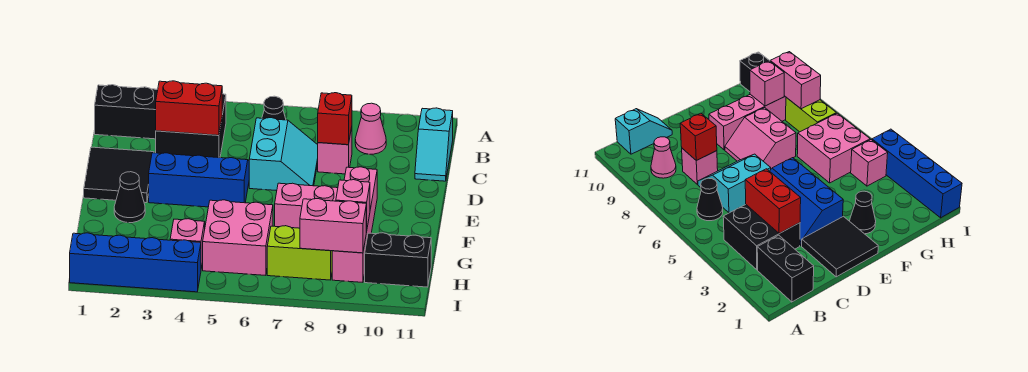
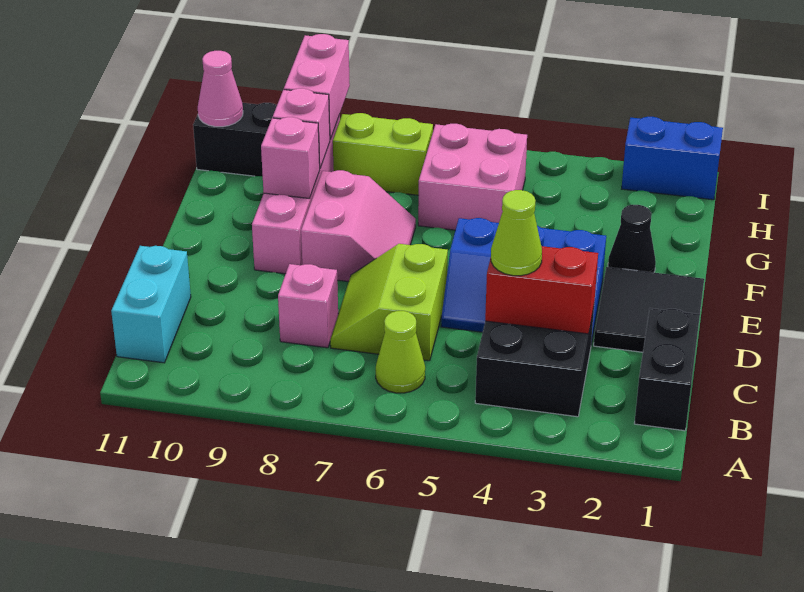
black 1x2 brick [95,85,158,139] -> black 1x2 brick turned to [634,308,700,431]
black 1x1 cone [262,96,286,120] -> lime 1x1 cone [376,311,425,393]
pink 1x1 cone [355,103,386,154] -> pink 1x1 cone moved to [198,51,243,127]
cyan 1x2 slope [415,108,453,181] -> cyan 1x2 brick [111,246,191,363]
none -> lime 1x1 cone [491,190,542,276]
cyan 2x2 slope [249,118,318,191] -> lime 2x2 slope [330,244,448,361]
red 1x1 brick [318,93,352,145] -> none
pink 2x2 slope [275,183,338,228] -> pink 2x2 slope turned to [301,170,416,282]
pink 1x1 brick [170,219,205,269] -> pink 1x1 brick moved to [261,117,320,199]
pink 1x2 brick [300,199,366,253] -> pink 1x2 brick turned to [284,34,350,139]
blue 1x4 brick [70,233,201,292] -> blue 1x2 brick [622,117,723,200]

